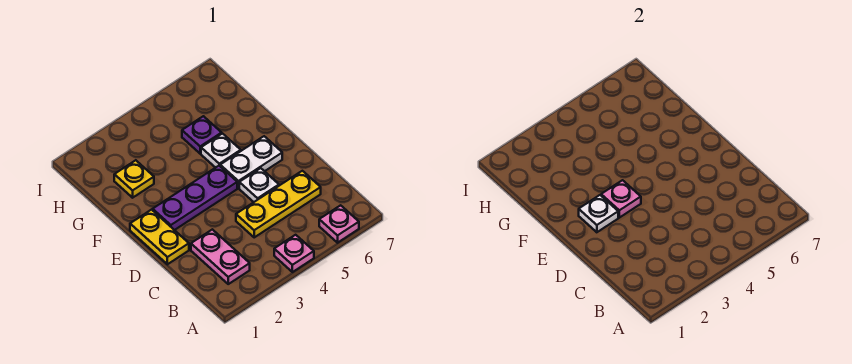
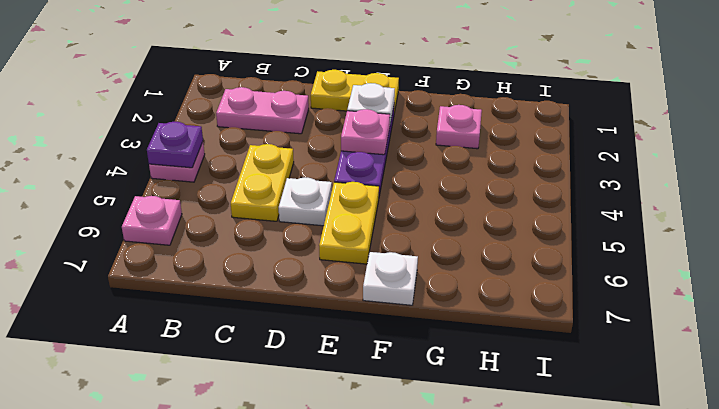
yellow 1x3 plate [236,171,321,237] -> yellow 1x2 plate [231,144,294,221]
white 1x2 plate [220,136,282,188] -> yellow 1x2 plate [319,182,379,264]
white 1x1 plate [201,134,241,168] -> white 1x1 plate moved to [363,252,418,305]
yellow 1x1 plate [114,160,154,198] -> pink 1x1 plate [436,105,482,149]
purple 1x1 plate [182,116,222,154] -> purple 1x1 plate moved to [147,122,203,168]

